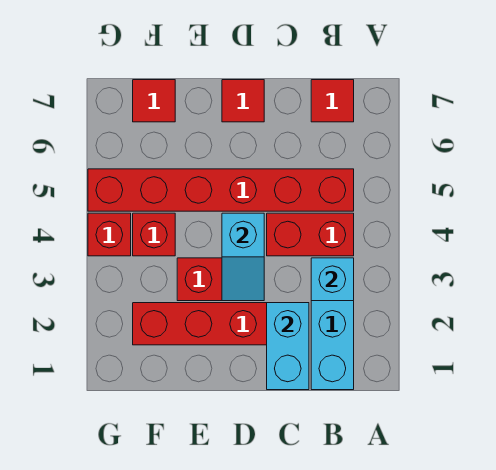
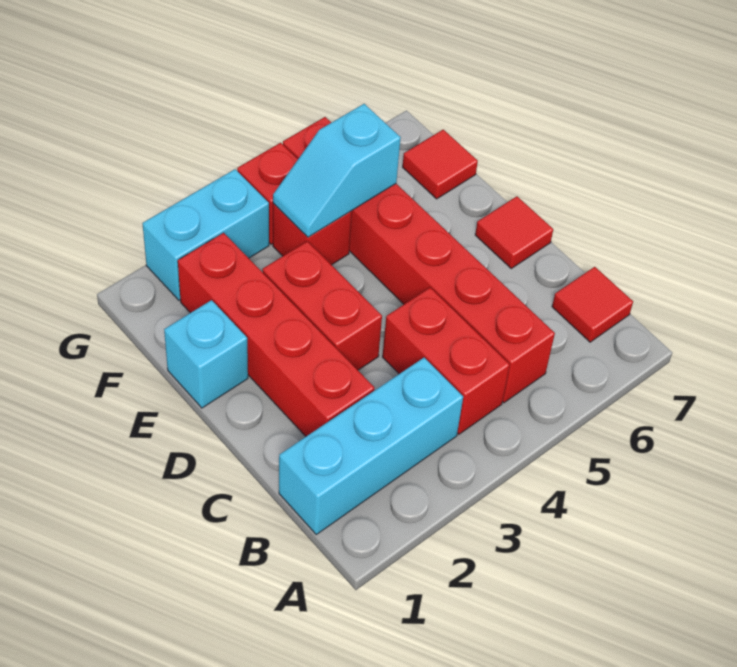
cyan 1x1 brick [311,258,354,301] -> cyan 1x1 brick moved to [164,300,248,408]
cyan 1x2 brick [267,303,309,390] -> cyan 1x2 brick moved to [142,169,269,300]
cyan 1x2 slope [222,213,264,301] -> cyan 1x2 slope moved to [273,104,401,237]

